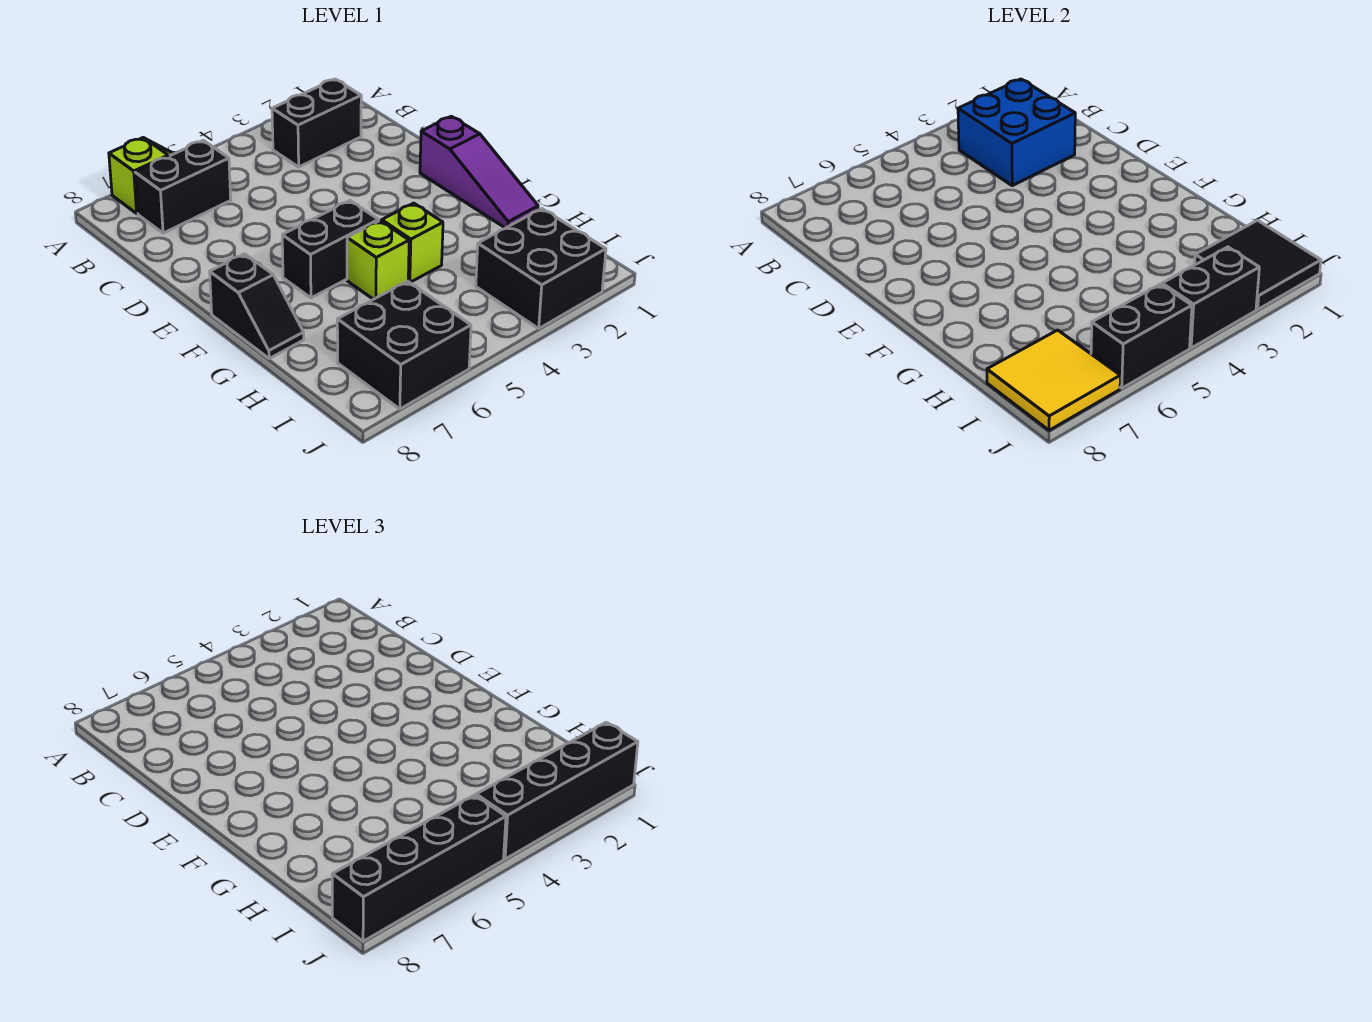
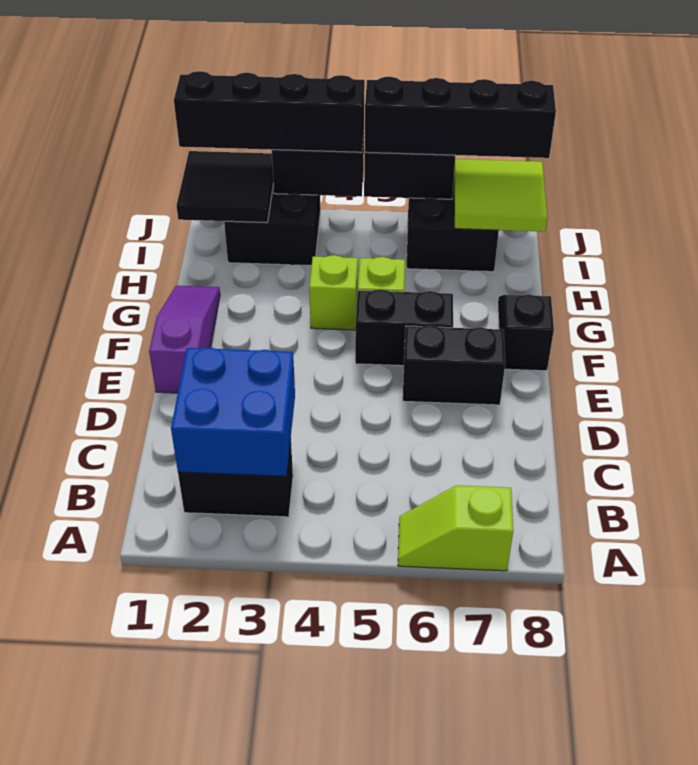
black 1x2 brick [135,140,231,233] -> black 1x2 brick moved to [403,326,505,405]
yellow 2x2 tile [987,330,1120,430] -> lime 2x2 tile [454,159,548,232]

